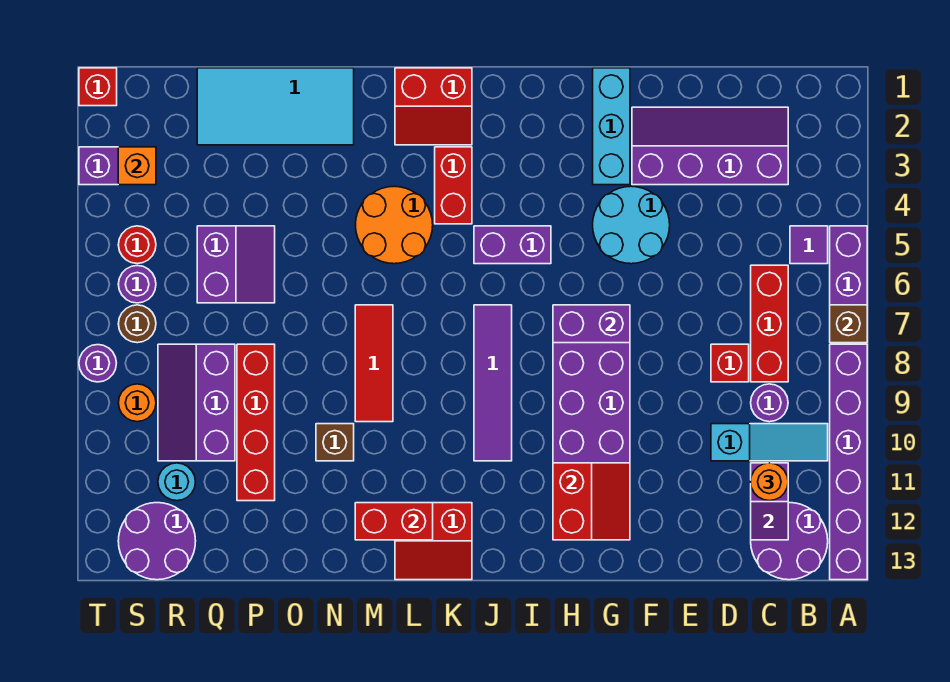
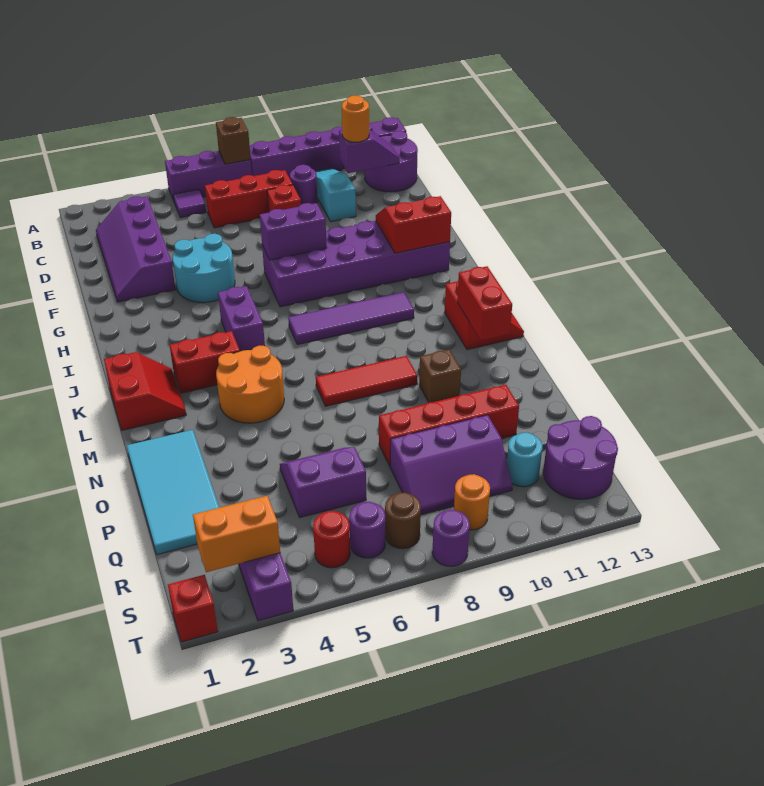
cyan 1x3 brick [593,68,630,185] -> none
purple 1x2 brick [553,305,630,343] -> purple 1x2 brick turned to [260,203,327,260]
orange 1x1 brick [118,147,156,185] -> orange 1x2 brick [193,496,280,572]

